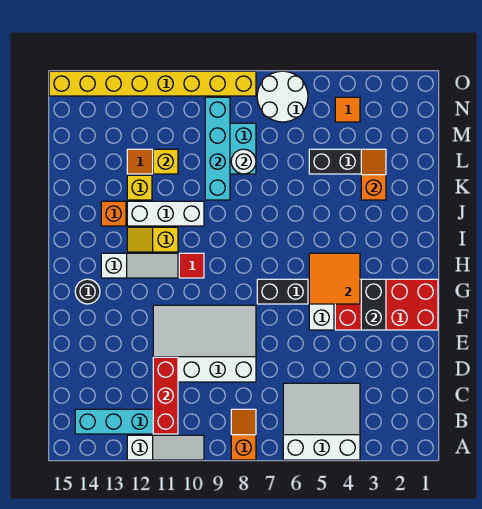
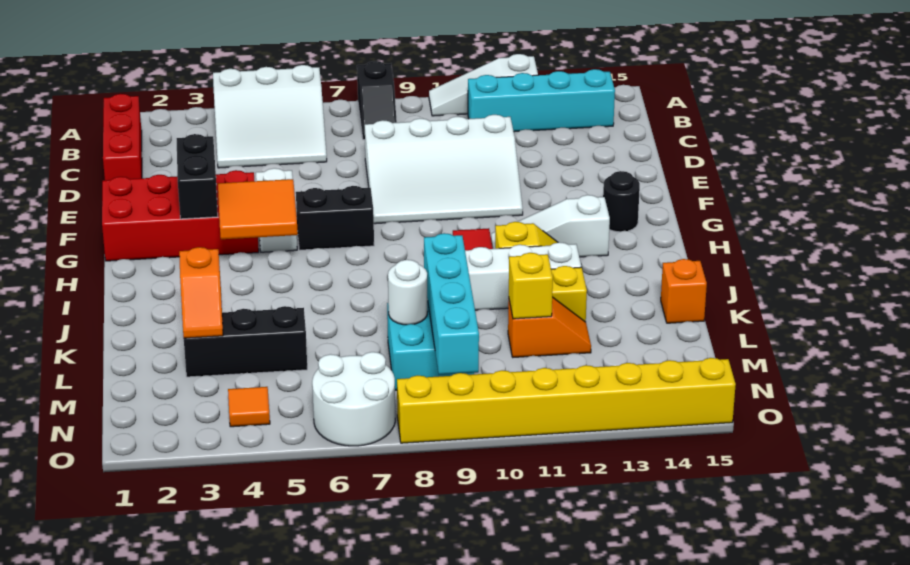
orange 1x2 slope [231,409,256,460] -> black 1x2 slope [357,61,397,140]
red 1x3 brick [153,357,178,434] -> red 1x3 brick moved to [103,94,142,180]
orange 1x1 brick [101,201,126,226] -> orange 1x1 brick moved to [661,259,707,323]

